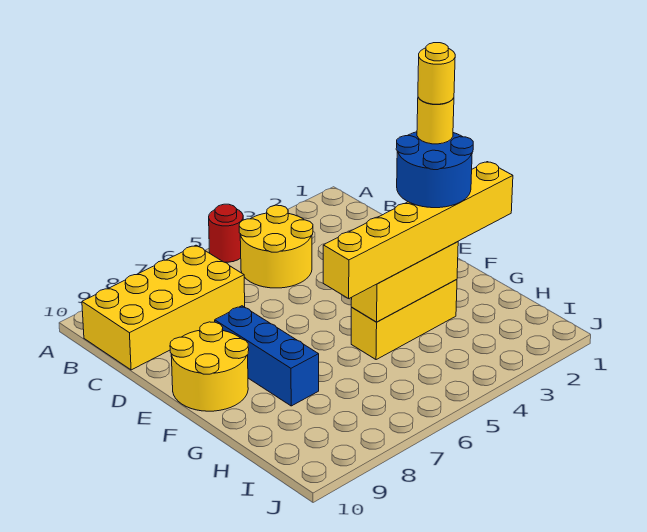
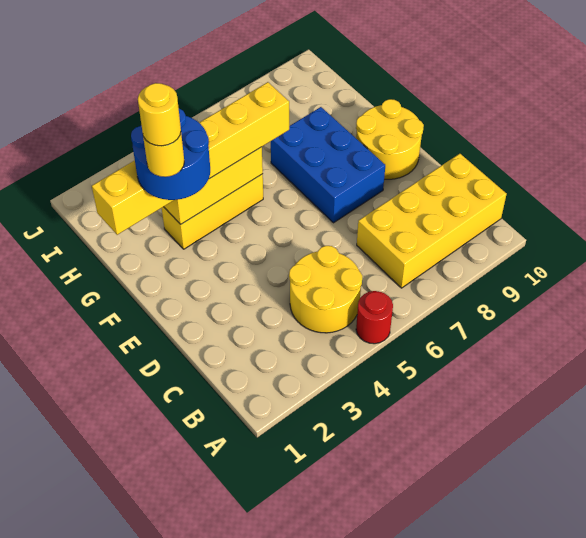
blue 1x3 brick [215,306,319,406] -> blue 2x3 brick [271,107,385,223]

